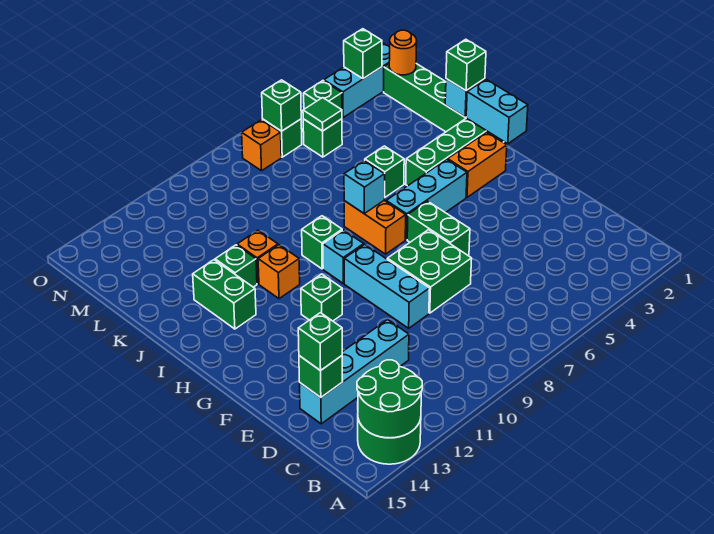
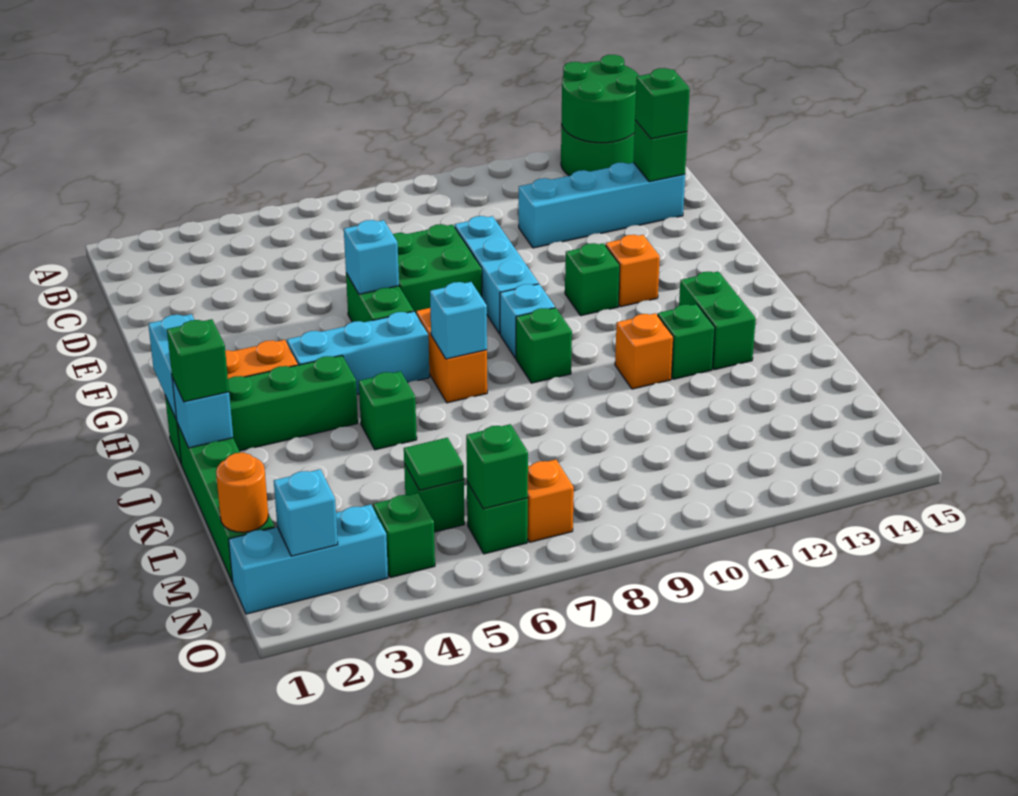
none -> cyan 1x1 brick [344,220,399,294]
orange 1x1 brick [258,245,300,299] -> orange 1x1 brick moved to [605,235,660,307]
green 1x1 brick [344,29,382,79] -> cyan 1x1 brick [274,469,338,556]

